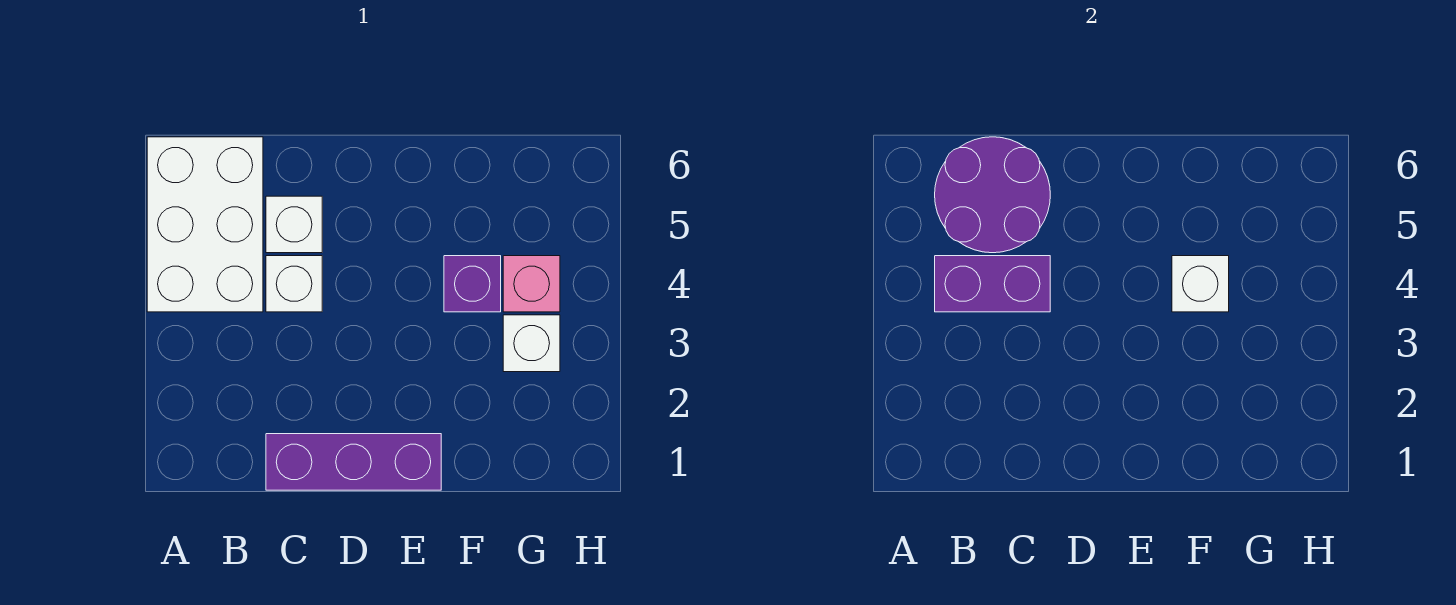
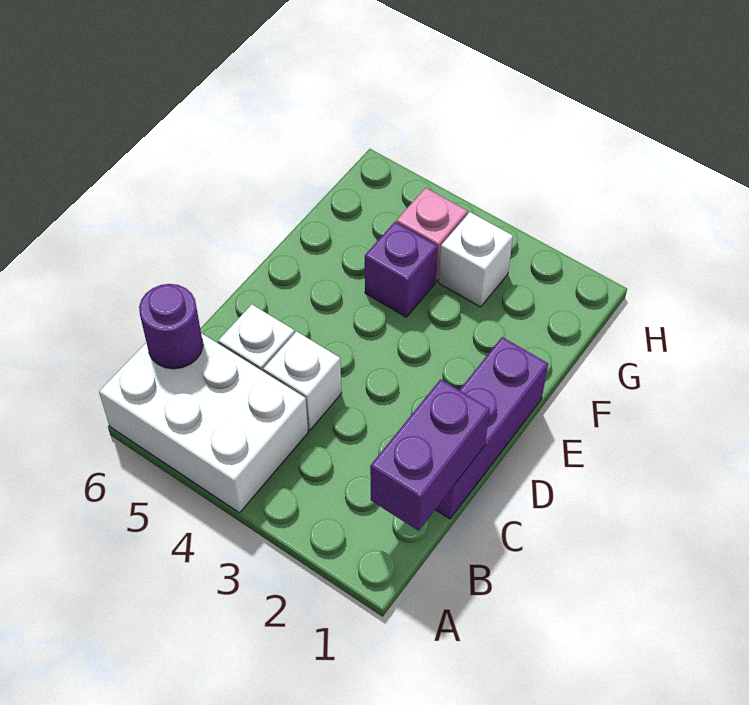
purple 1x2 brick [935,256,1050,312] -> purple 1x2 brick moved to [370,379,490,531]
purple 2x2 round brick [935,137,1050,253] -> purple 1x1 round brick [139,284,203,369]
white 1x1 brick [1172,256,1229,312] -> none

